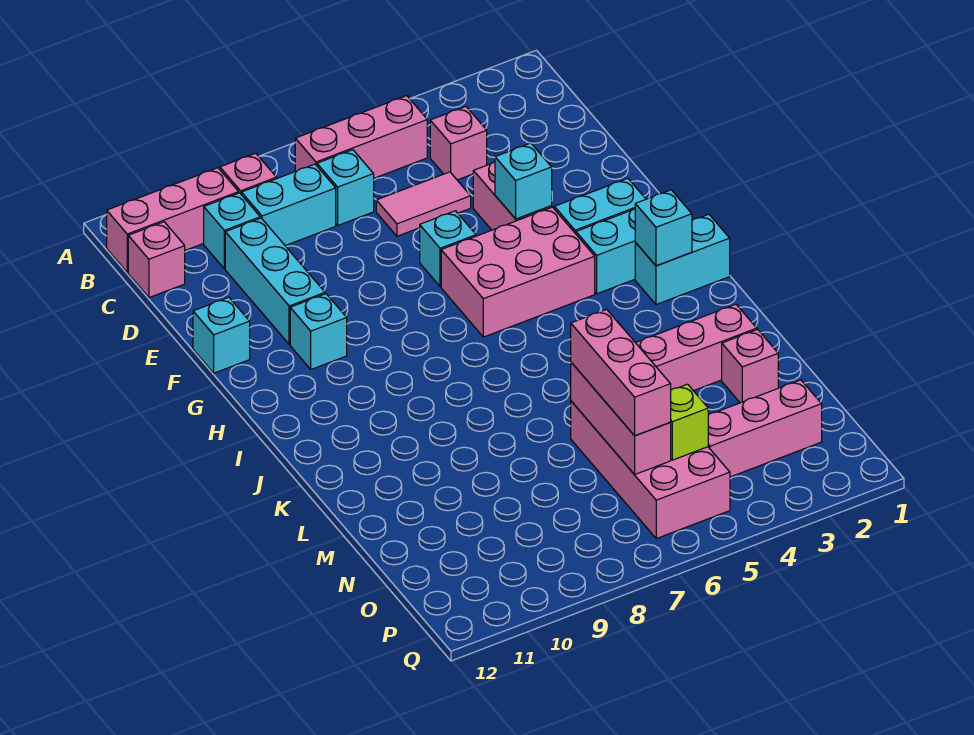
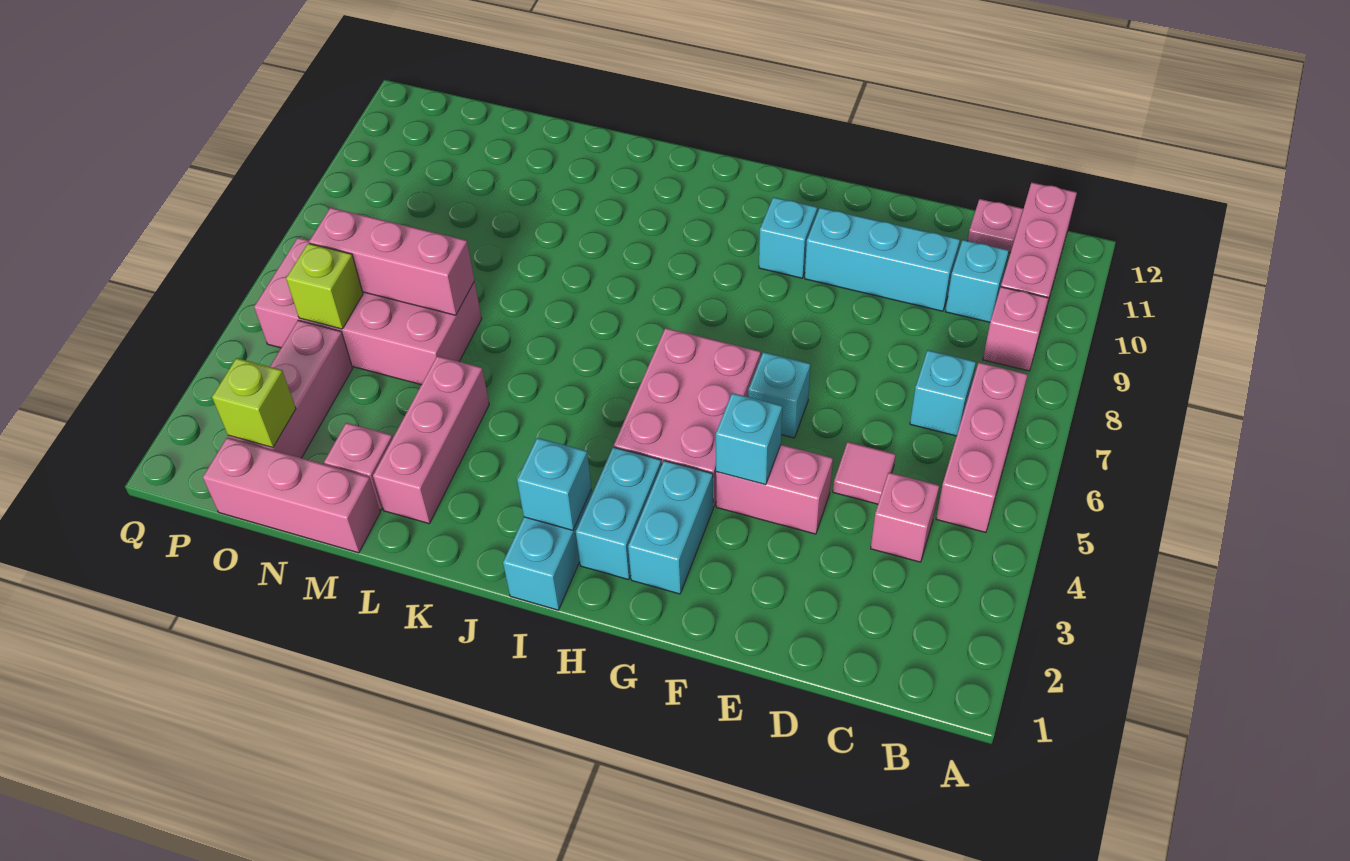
cyan 1x2 brick [242,164,336,246] -> none
pink 1x1 brick [128,222,185,298] -> pink 1x1 plate [968,199,1023,253]
pink 1x2 tile [376,172,471,236] -> pink 1x1 tile [833,442,896,504]
cyan 1x1 brick [193,297,250,373] -> none
pink 1x3 brick [571,309,671,436] -> pink 1x3 brick moved to [203,438,380,553]
none -> lime 1x1 brick [212,358,296,448]

